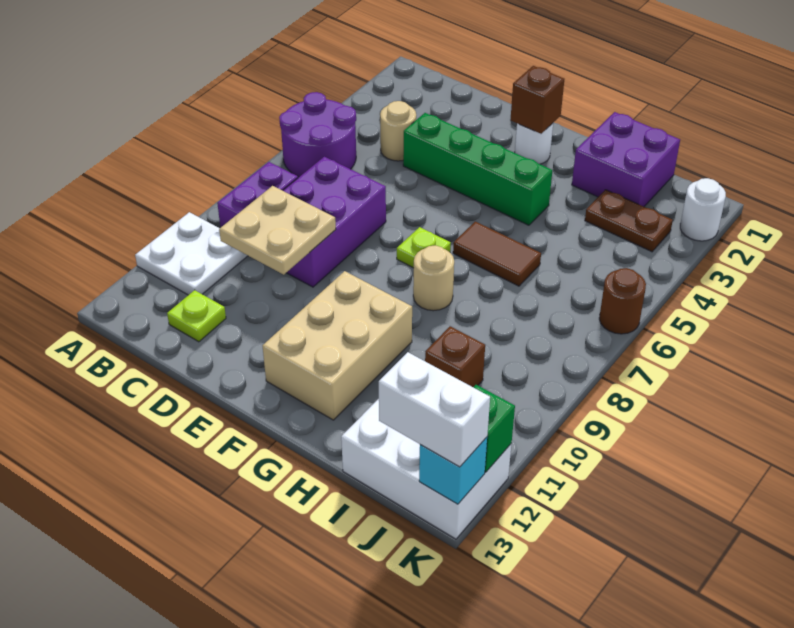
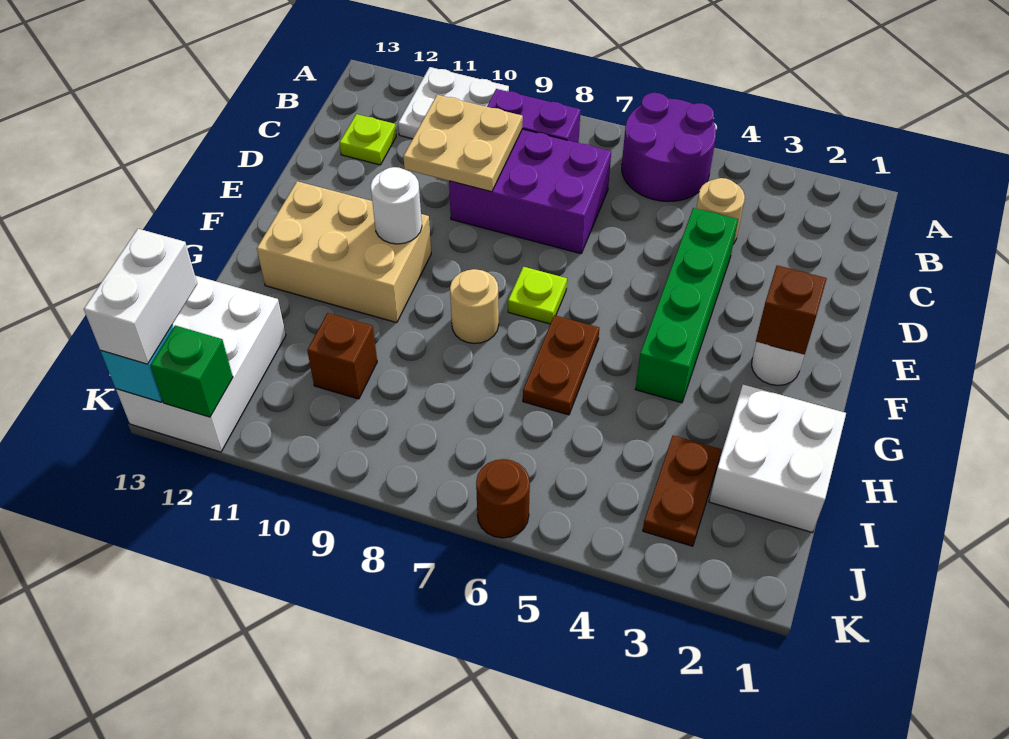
brown 1x2 tile [453,222,541,286] -> brown 1x2 plate [523,315,599,415]
purple 2x2 brick [572,112,680,207] -> white 2x2 brick [709,385,846,533]
white 1x1 round brick [680,178,726,241] -> white 1x1 round brick moved to [371,167,422,244]

